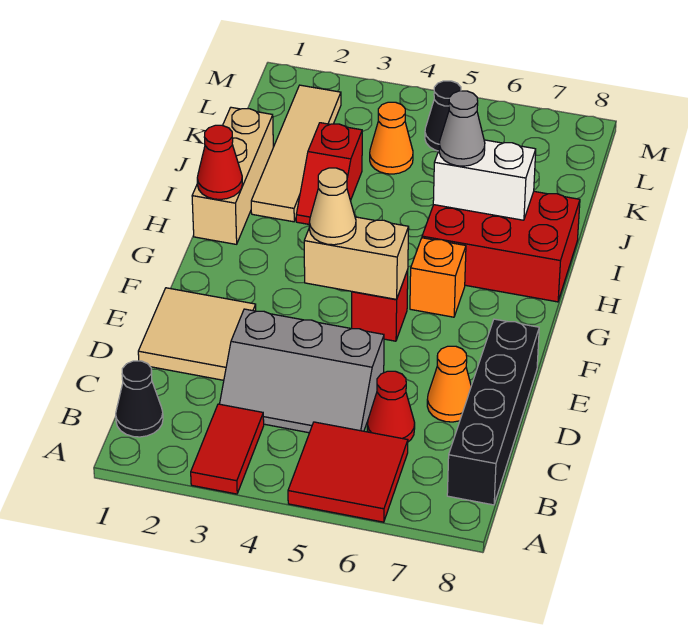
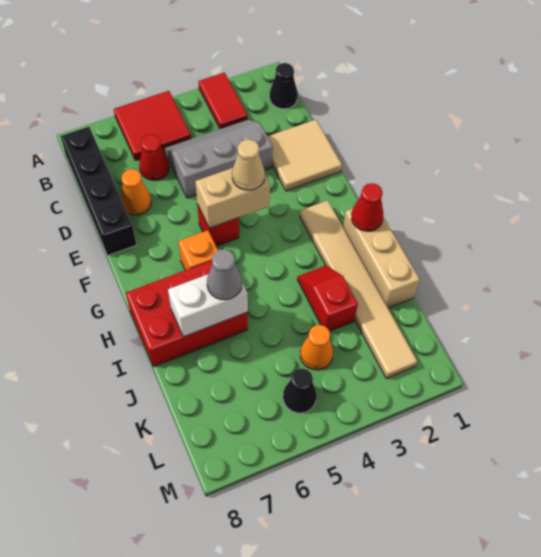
tan 1x4 tile [251,85,341,222] -> tan 1x6 tile [300,200,417,379]

